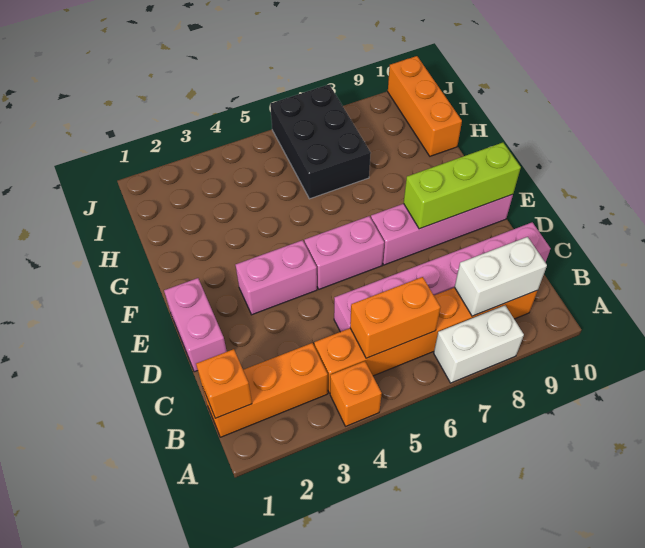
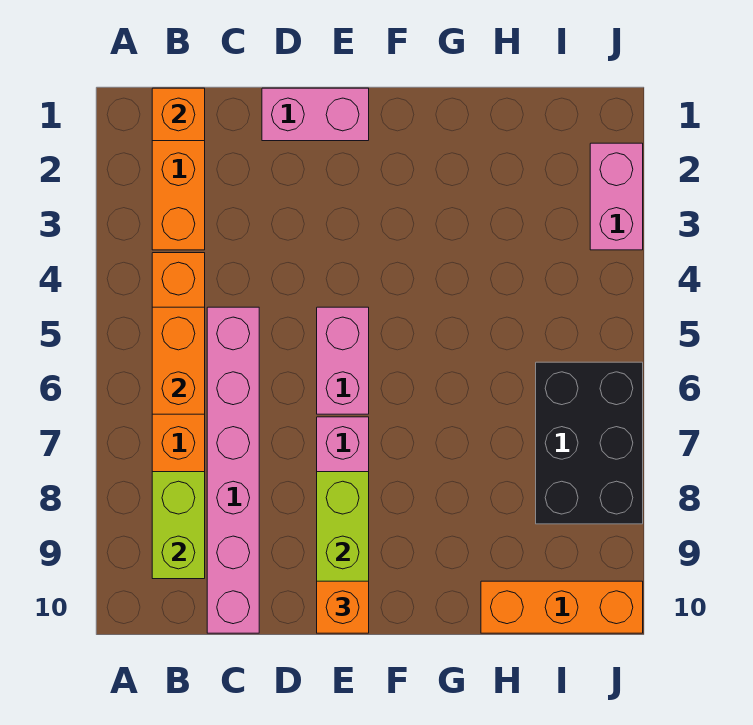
orange 1x1 brick [330,361,382,426] -> orange 1x1 brick moved to [317,581,369,633]
white 1x2 brick [434,305,524,383] -> none
white 1x2 brick [455,237,547,316] -> lime 1x2 brick [152,472,205,579]
pink 1x2 brick [236,240,317,315] -> pink 1x2 brick moved to [590,143,643,250]
black 2x3 brick [270,85,371,199] -> black 2x3 brick turned to [536,362,643,524]

